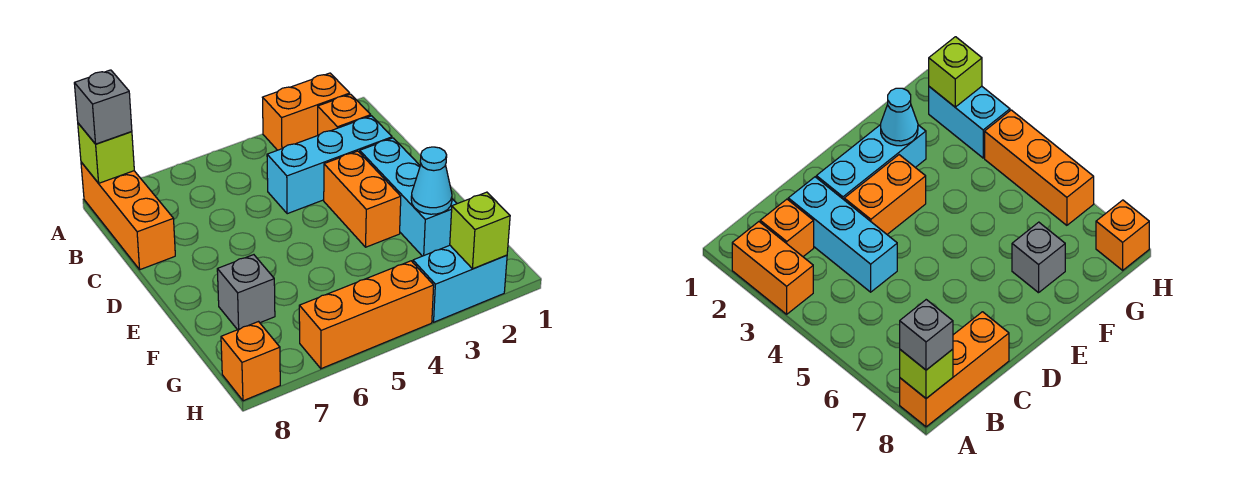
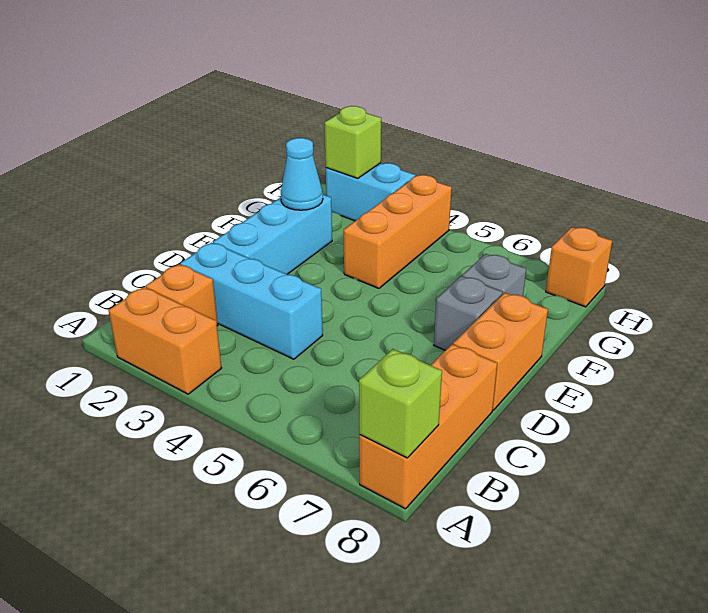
grey 1x1 brick [74,70,132,144] -> grey 1x1 brick moved to [434,276,502,350]
orange 1x2 brick [324,151,401,247] -> orange 1x2 brick moved to [453,293,548,410]
orange 1x3 brick [299,261,434,369] -> orange 1x3 brick turned to [344,175,452,288]

